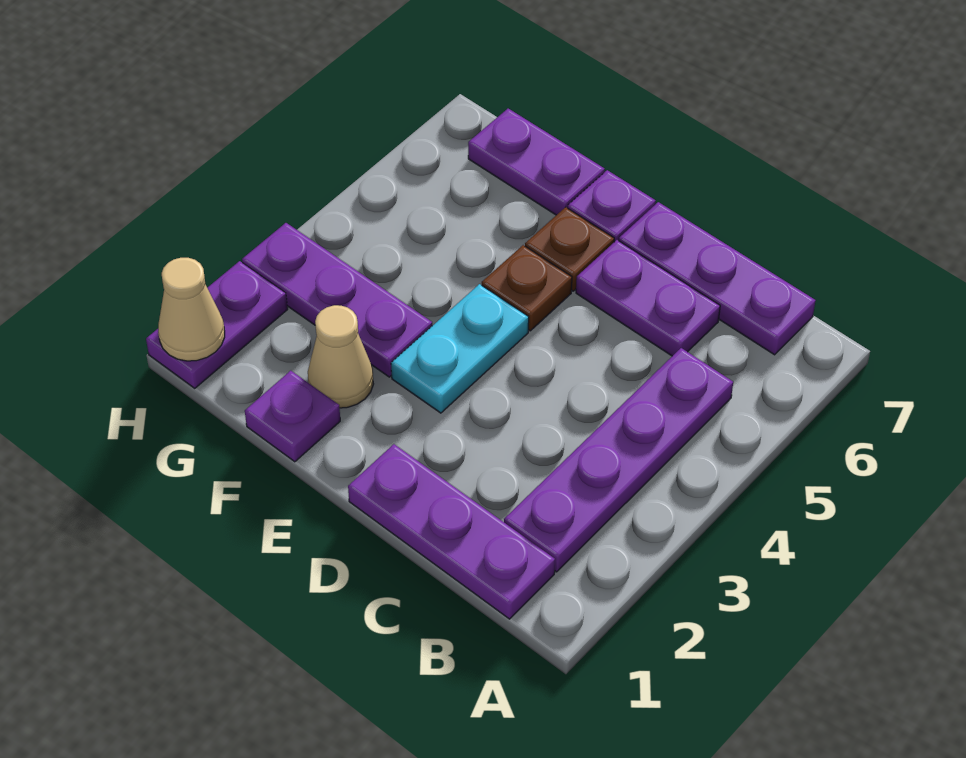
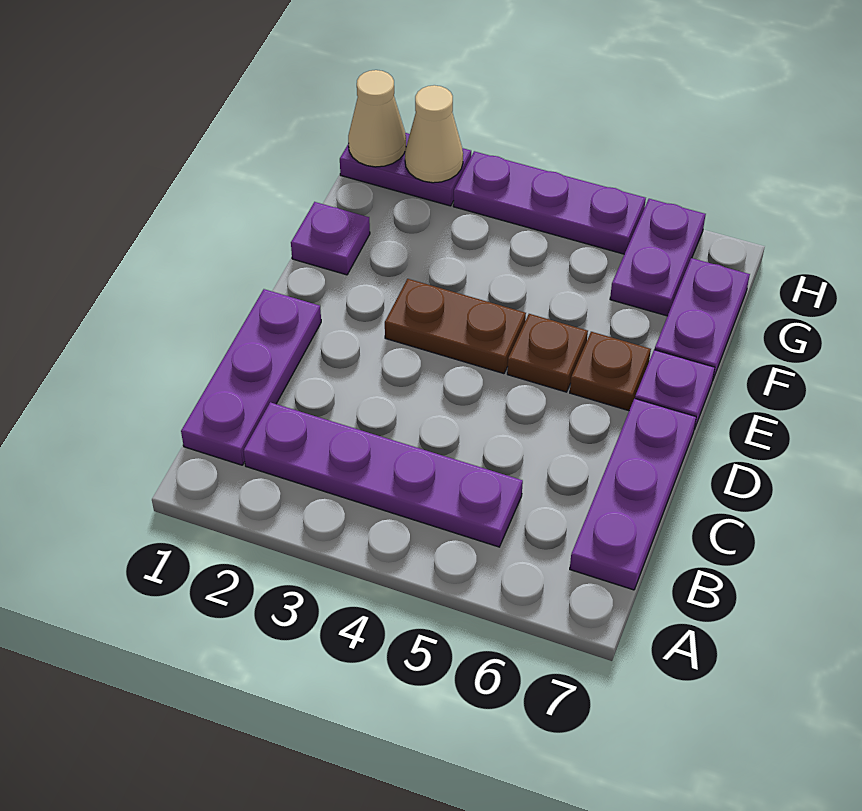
purple 1x2 plate [576,240,720,356] -> purple 1x2 plate moved to [610,199,706,316]
cyan 1x2 plate [391,284,529,413] -> brown 1x2 plate [385,279,526,374]
tan 1x1 cone [308,305,373,408] -> tan 1x1 cone moved to [405,85,463,183]
purple 1x3 plate [242,223,432,377] -> purple 1x3 plate turned to [453,151,646,254]

